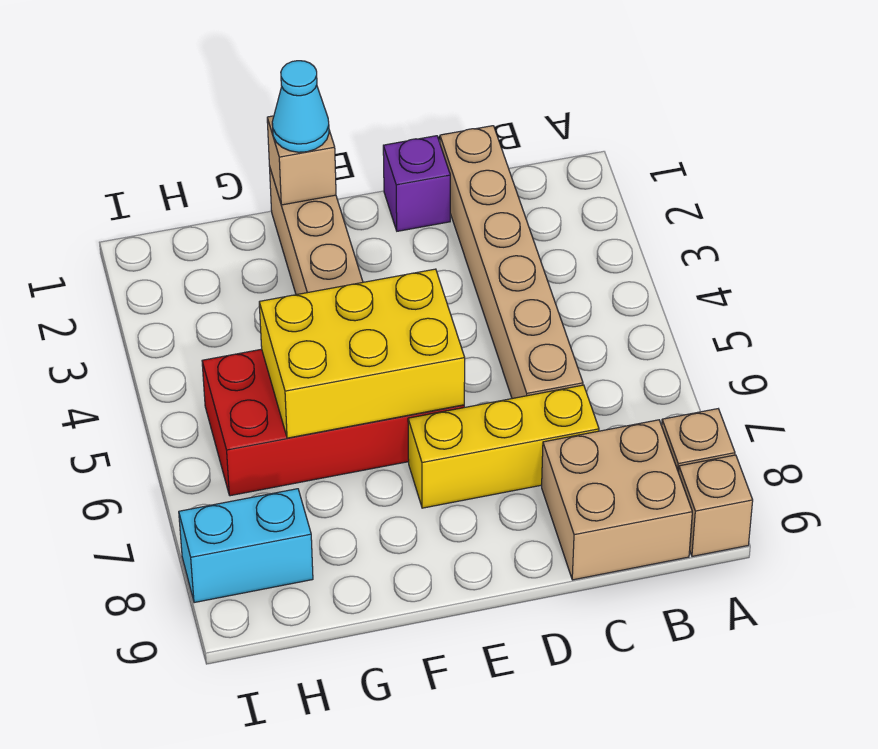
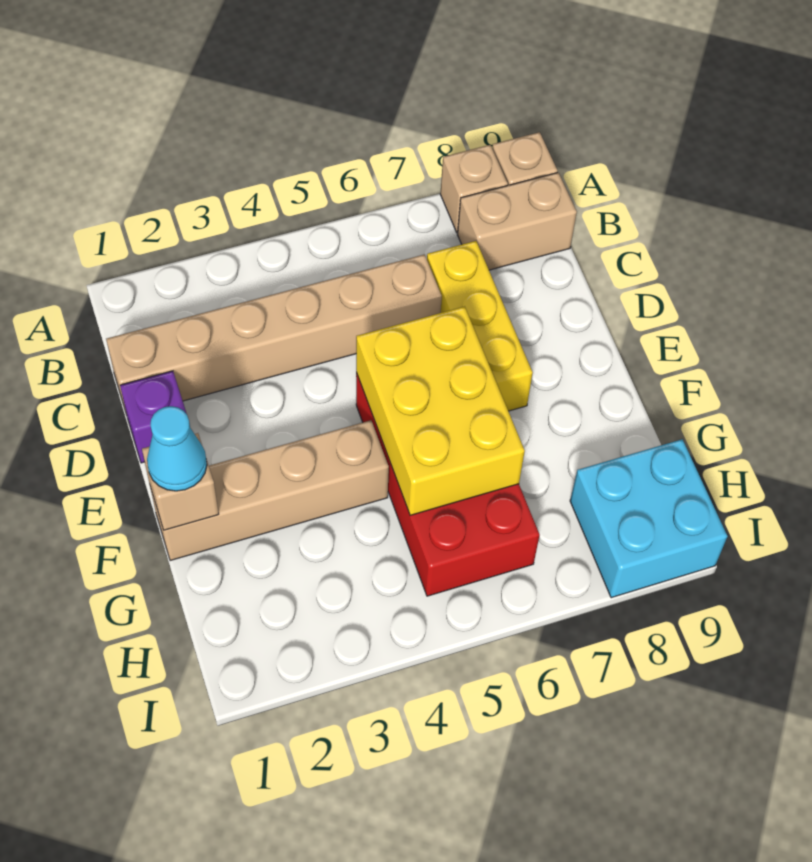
tan 2x2 brick [542,420,692,580] -> tan 1x2 brick [457,173,577,270]
cyan 1x2 brick [179,489,313,603] -> cyan 2x2 brick [570,439,727,598]

